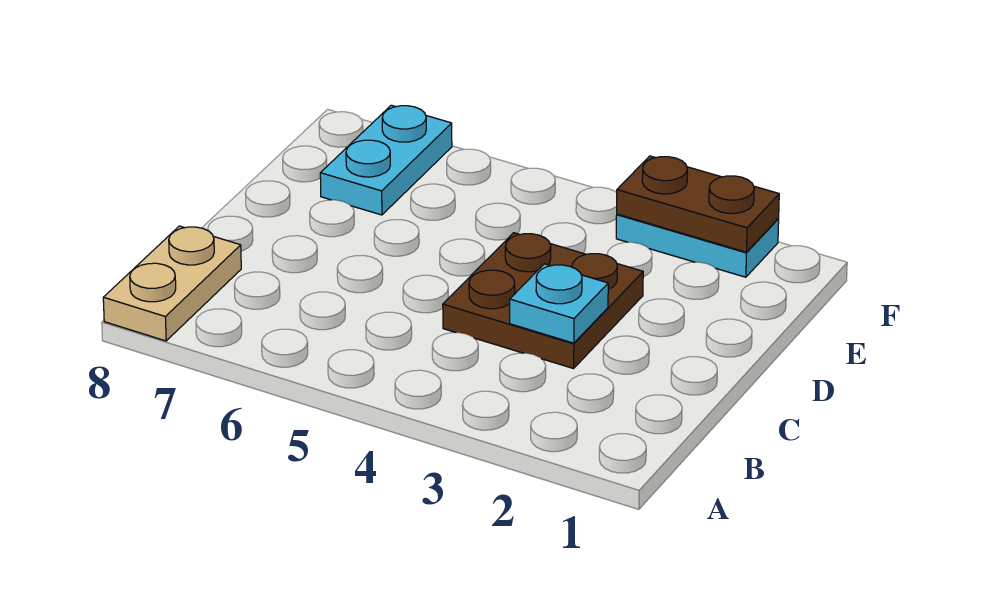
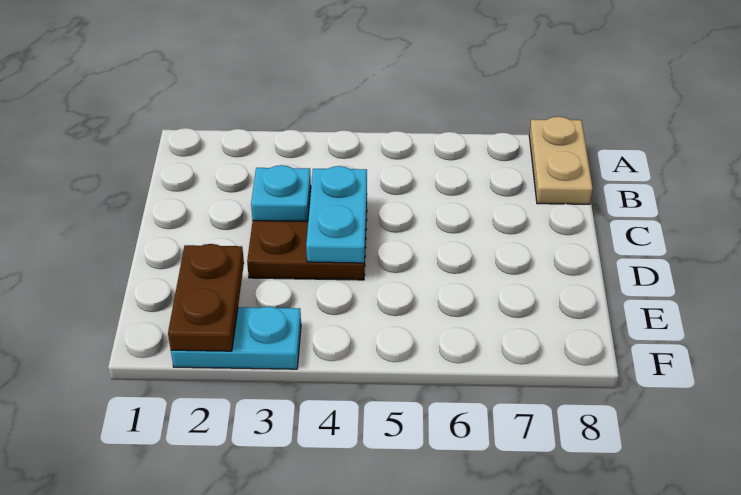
cyan 1x2 plate [320,105,452,215] -> cyan 1x2 plate moved to [306,166,367,263]
brown 1x2 plate [617,156,779,252] -> brown 1x2 plate turned to [168,244,244,351]

